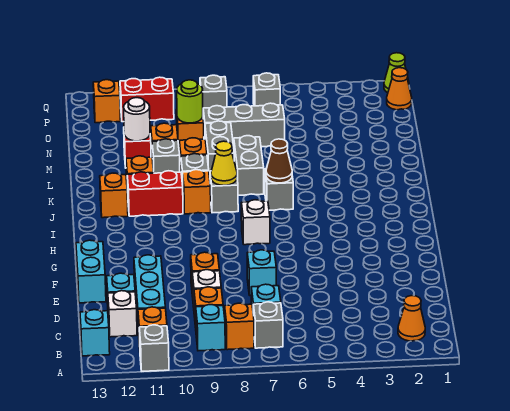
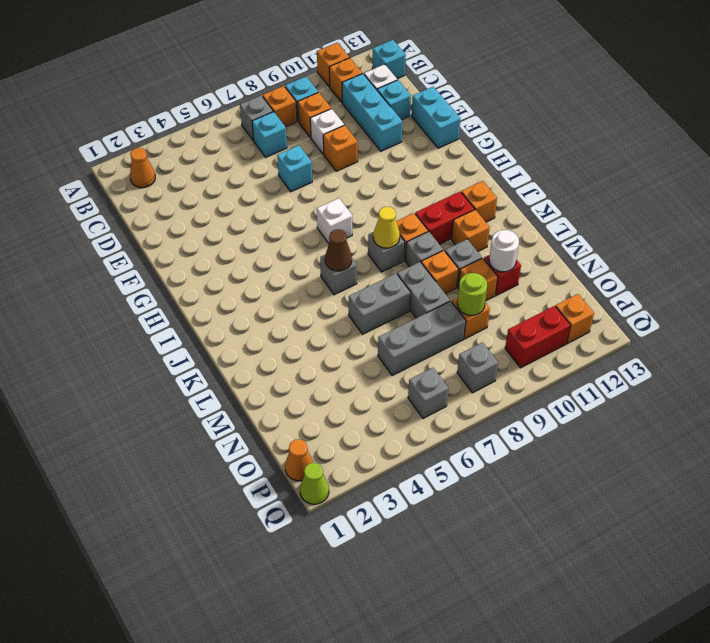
grey 1x1 brick [139,325,169,371] -> orange 1x1 brick [317,43,350,87]
grey 1x2 brick [234,136,264,195] -> grey 1x2 brick turned to [349,274,411,334]

